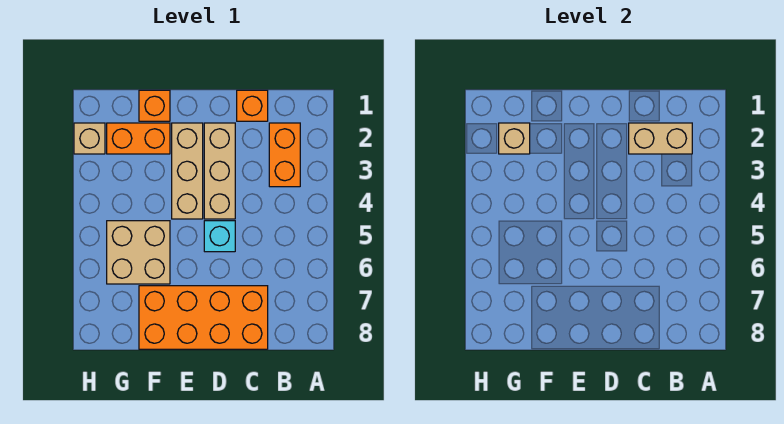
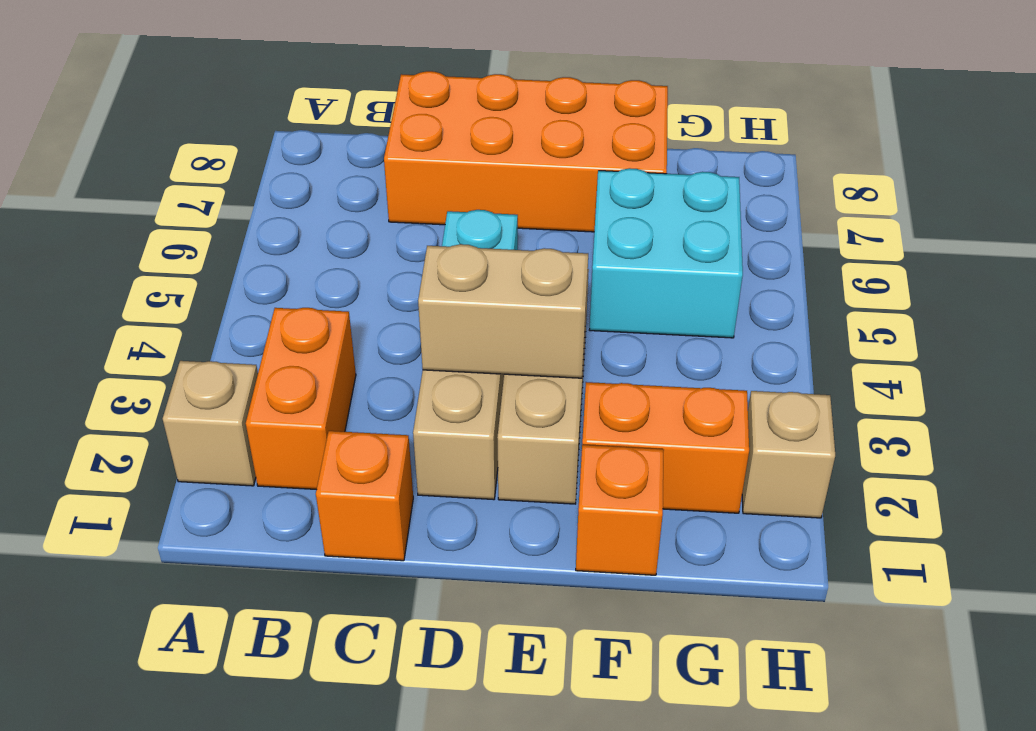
tan 1x2 brick [629,123,692,154] -> tan 1x2 brick moved to [418,244,588,378]
tan 2x2 brick [107,221,170,284] -> cyan 2x2 brick [590,168,743,338]
tan 1x1 brick [499,123,530,154] -> tan 1x1 brick moved to [163,361,258,486]

